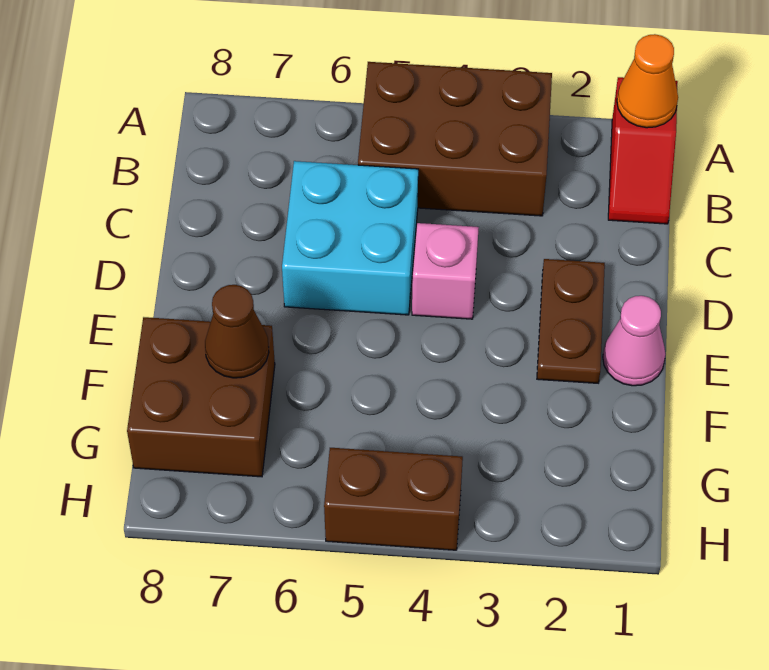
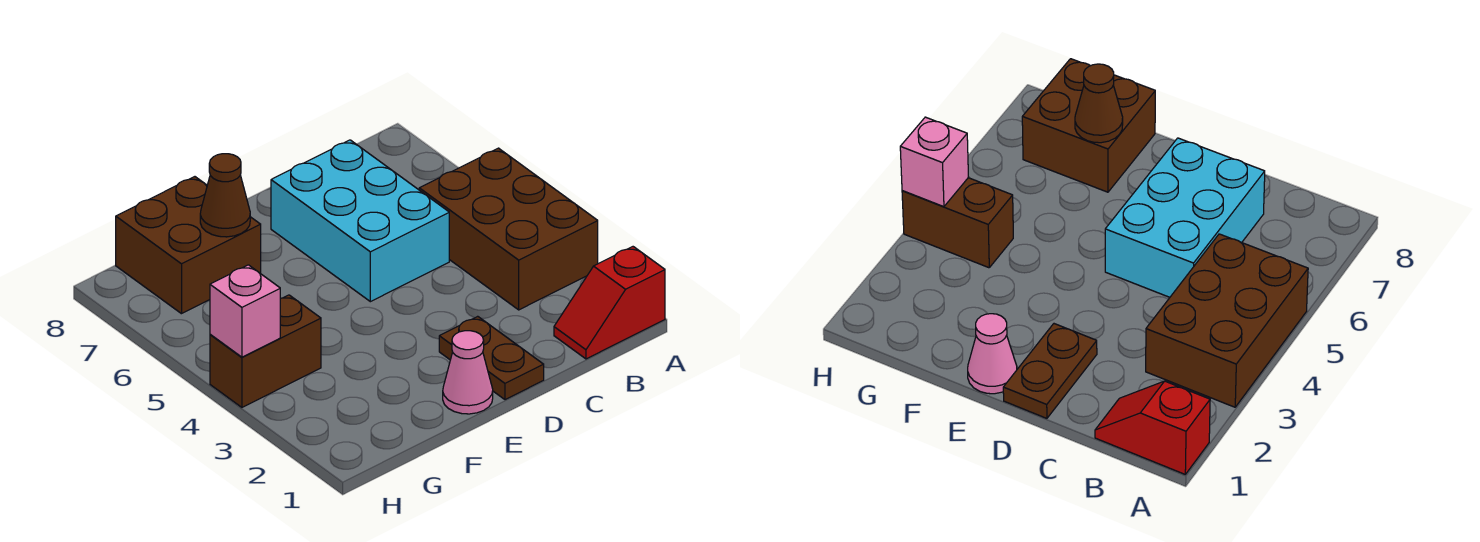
orange 1x1 cone [617,34,678,128] -> none
cyan 2x2 brick [282,161,418,315] -> cyan 2x3 brick [271,140,449,302]
brown 1x2 plate [537,259,605,383] -> brown 1x2 plate turned to [439,316,544,400]
pink 1x1 brick [412,223,479,319] -> pink 1x1 brick moved to [210,265,280,357]
brown 1x2 brick [324,448,463,550] -> brown 1x2 brick turned to [210,295,321,407]

